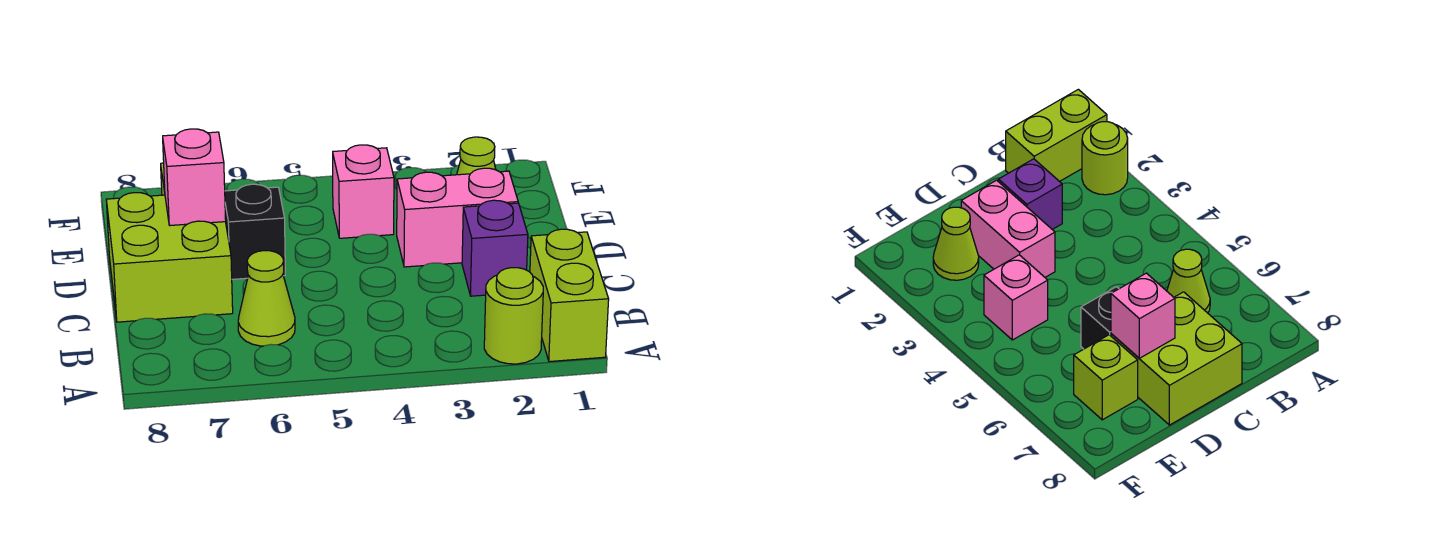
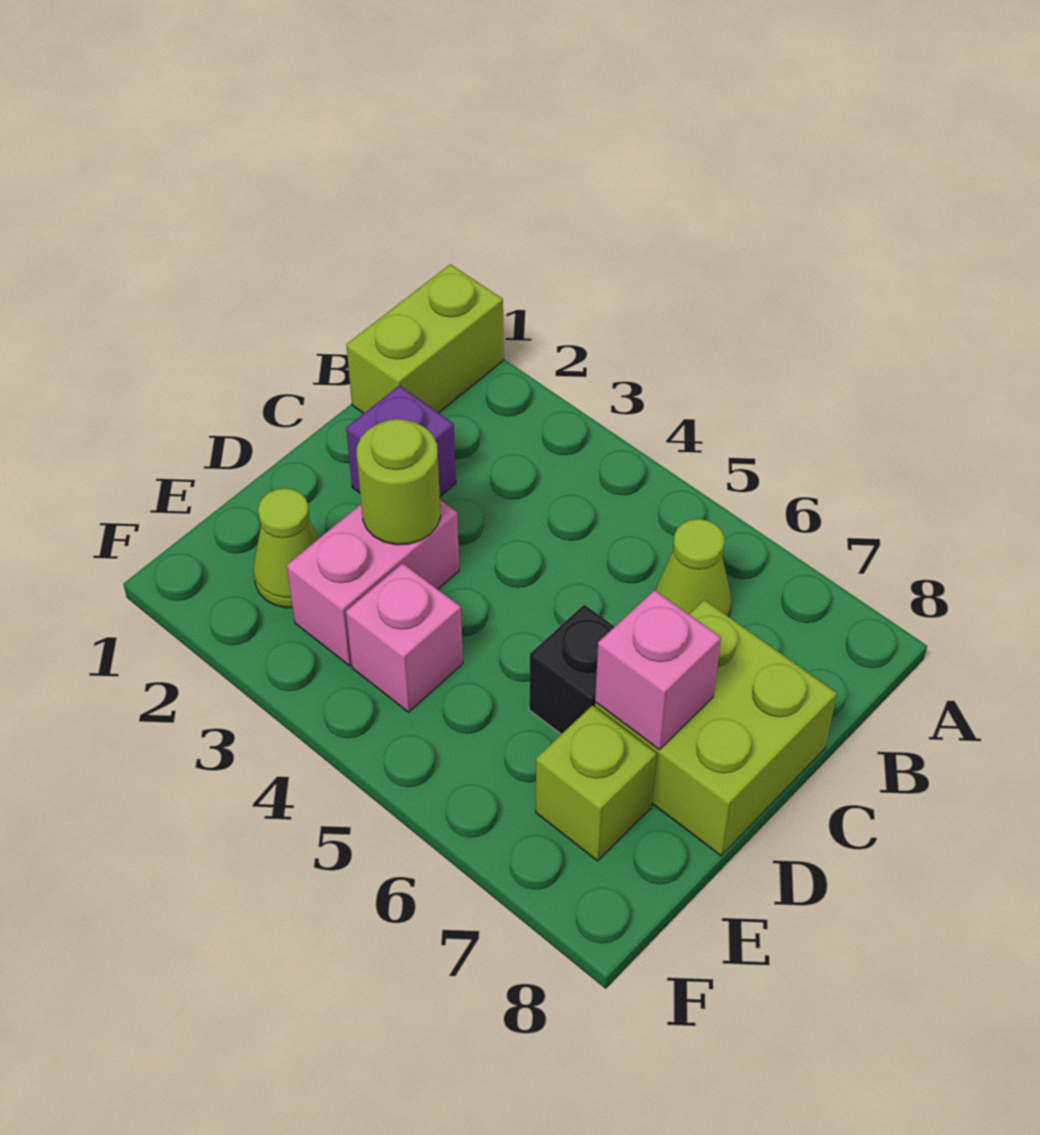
lime 1x1 round brick [484,268,543,364] -> lime 1x1 round brick moved to [357,419,441,545]
pink 1x2 brick [397,168,518,267] -> pink 1x2 brick turned to [286,500,459,666]

